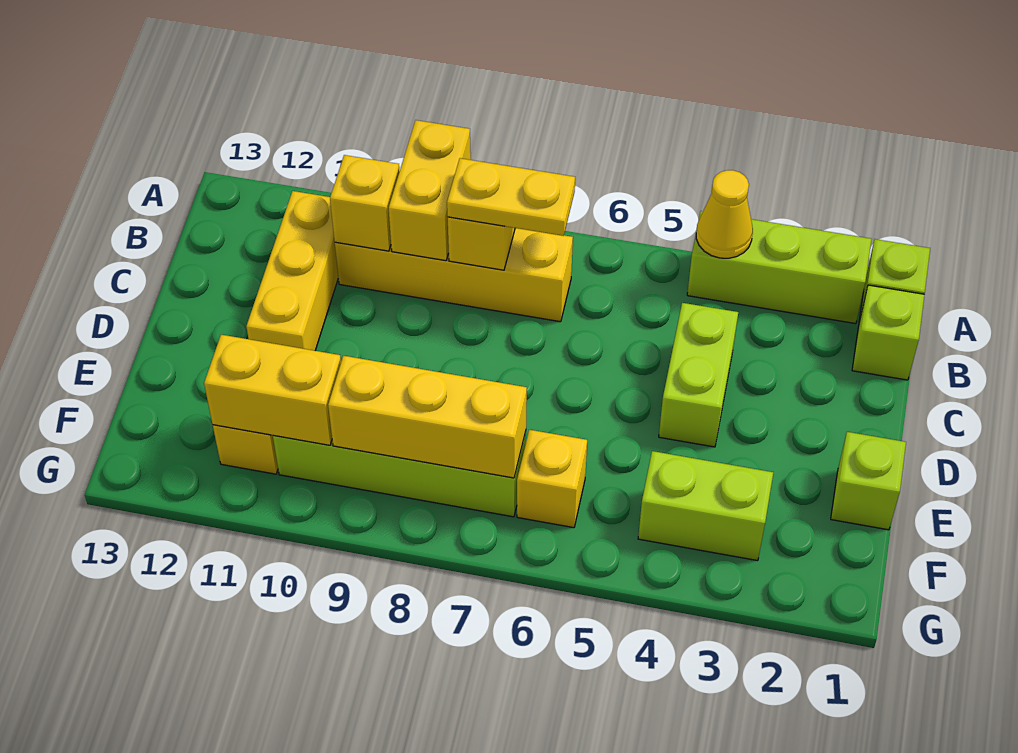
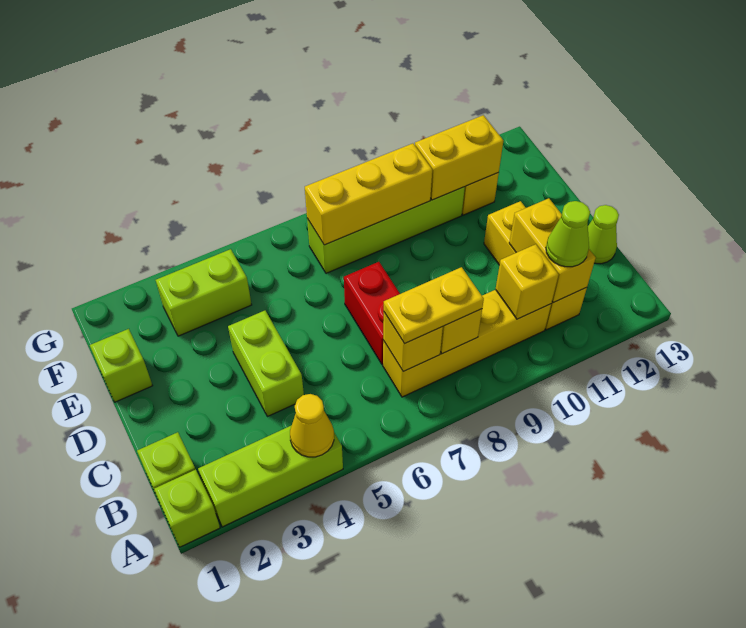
yellow 1x2 brick [389,120,471,261] -> yellow 1x2 brick moved to [509,198,596,303]
none -> lime 1x1 cone [546,201,590,267]
none -> red 1x2 brick [344,262,400,364]
none -> lime 1x1 cone [588,205,619,264]
yellow 1x1 brick [517,430,587,528] -> yellow 1x1 brick moved to [383,312,443,372]

